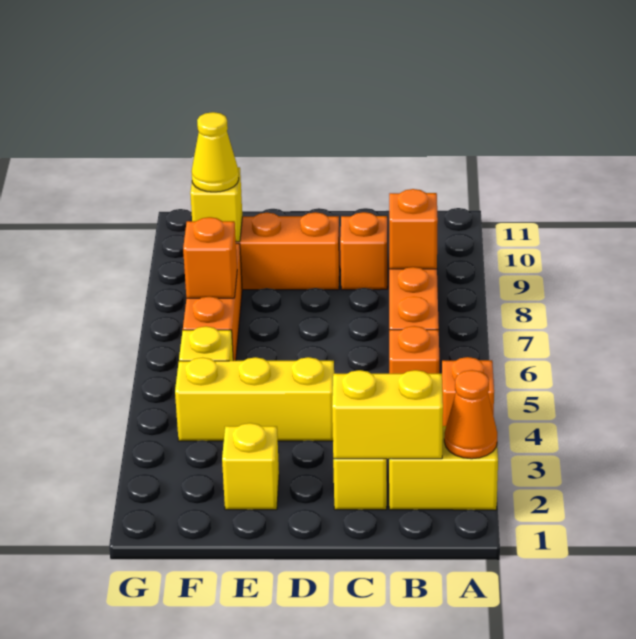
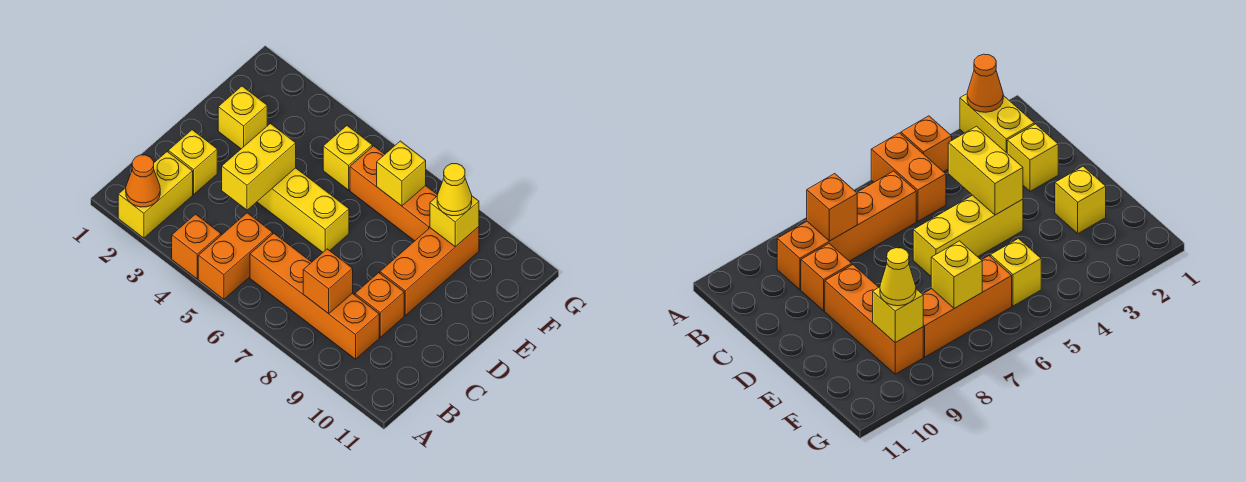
yellow 1x2 brick [332,370,443,459] -> yellow 1x2 brick moved to [222,124,296,210]
orange 1x1 brick [389,326,439,374] -> orange 1x2 brick [198,213,273,299]
yellow 1x3 brick [175,357,334,441] -> yellow 1x3 brick turned to [257,168,349,252]
orange 1x1 brick [183,217,237,298] -> yellow 1x1 brick [377,141,426,206]

